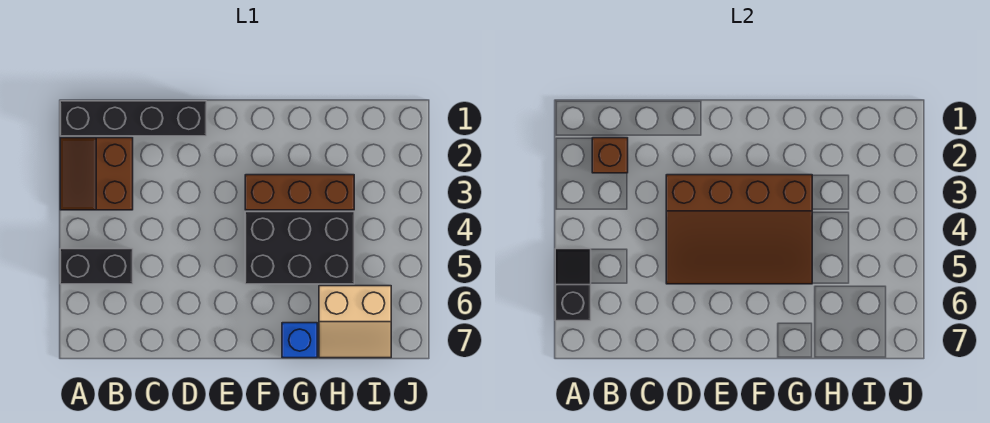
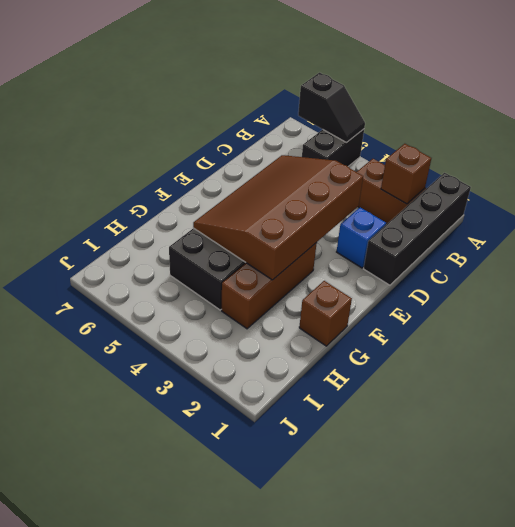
none -> brown 1x1 brick [299,281,352,346]
blue 1x1 brick [282,323,317,358] -> blue 1x1 brick moved to [337,207,386,268]
tan 2x2 slope [319,286,391,358] -> none

